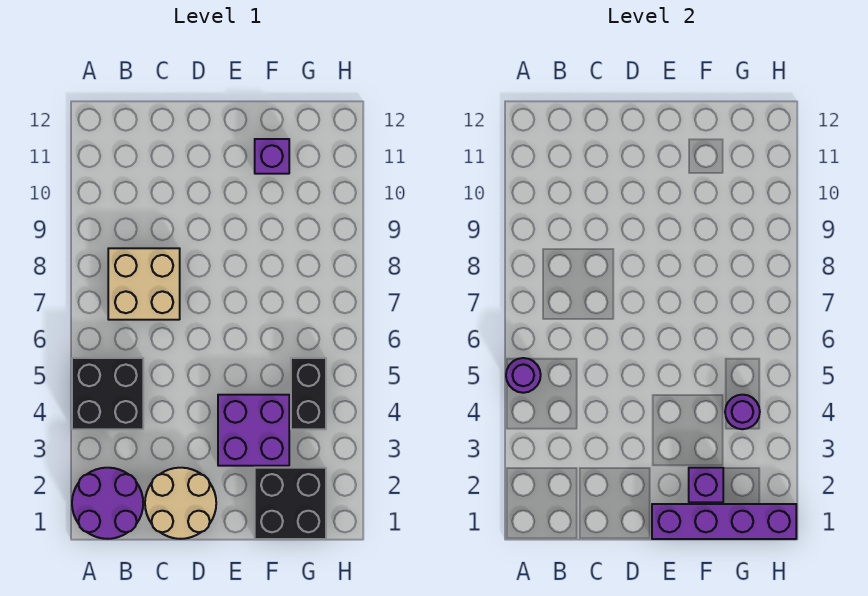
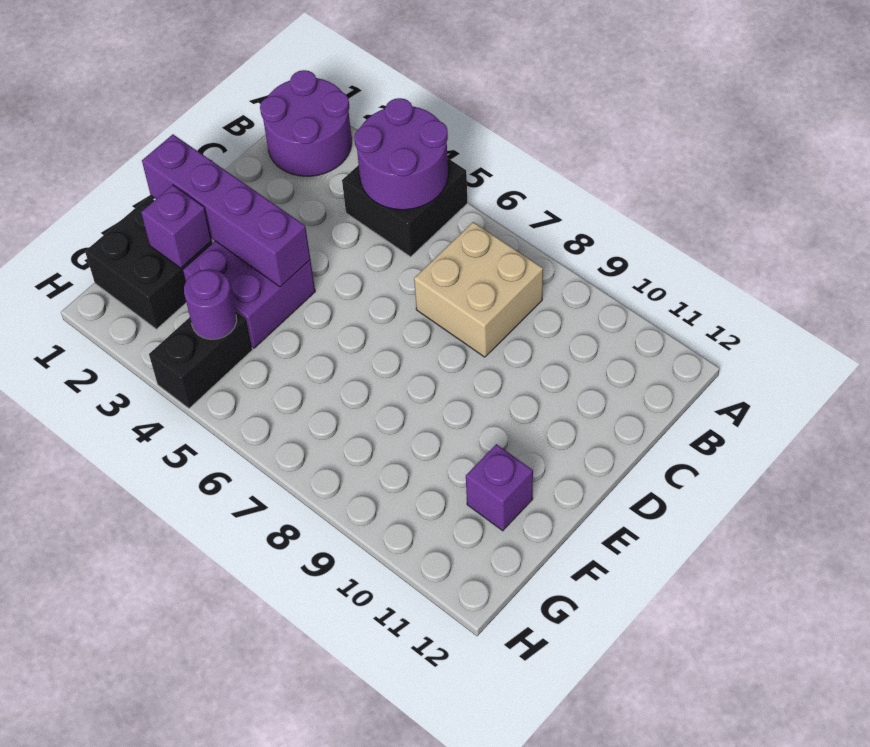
purple 1x1 round brick [506,358,541,393] -> purple 2x2 round brick [354,98,448,210]
tan 2x2 round brick [145,468,216,539] -> none
purple 1x4 brick [652,504,796,539] -> purple 1x4 brick turned to [142,134,310,287]
black 1x2 brick [291,358,326,429] -> black 1x2 brick turned to [149,311,253,408]

